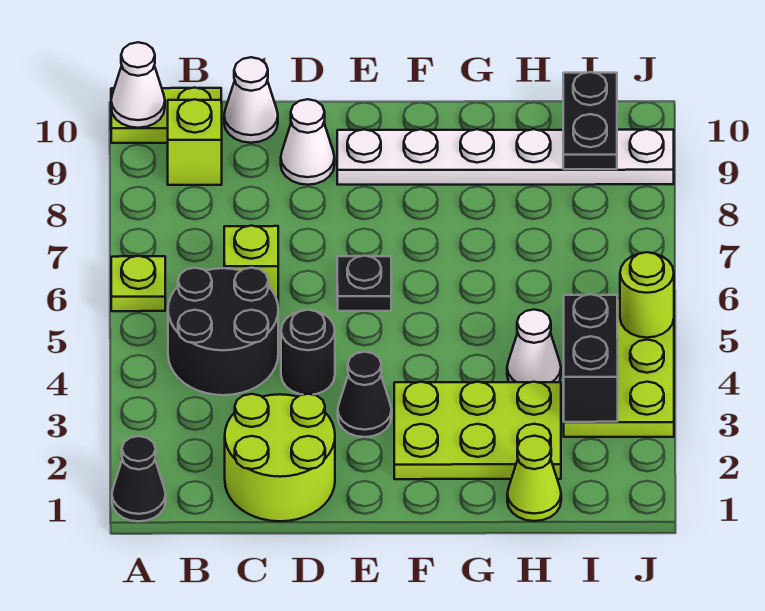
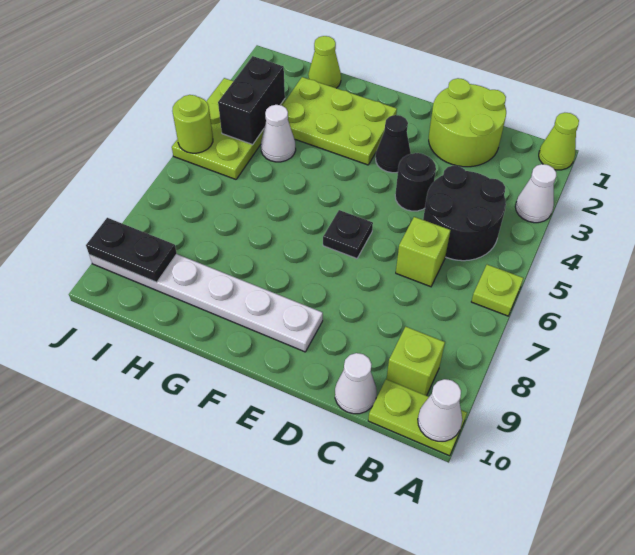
black 1x1 cone [112,436,166,521] -> lime 1x1 cone [539,113,579,170]
white 1x1 cone [281,99,335,185] -> white 1x1 cone moved to [515,164,556,223]
black 1x2 plate [563,72,617,169] -> black 1x2 plate turned to [86,218,177,282]

